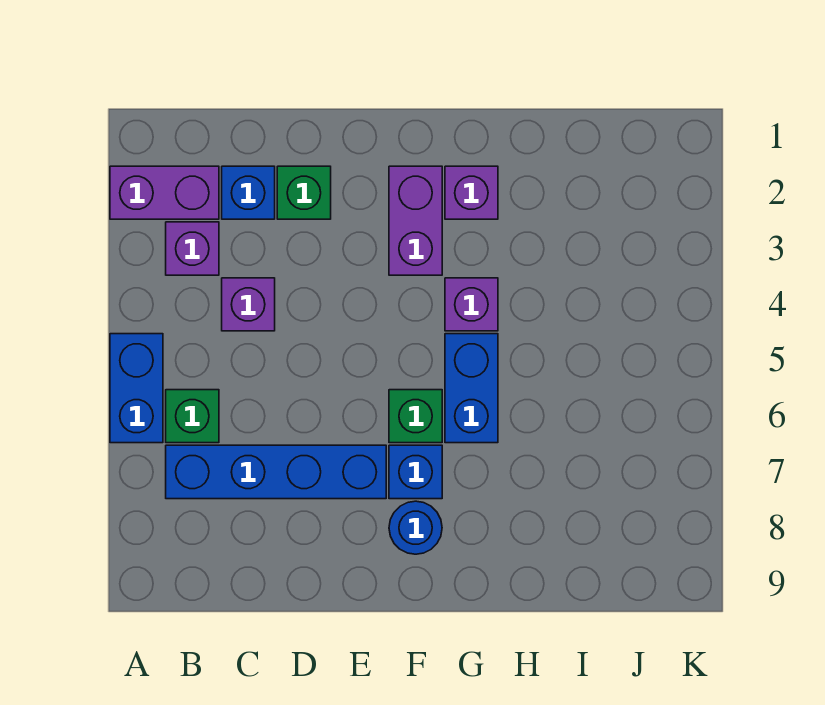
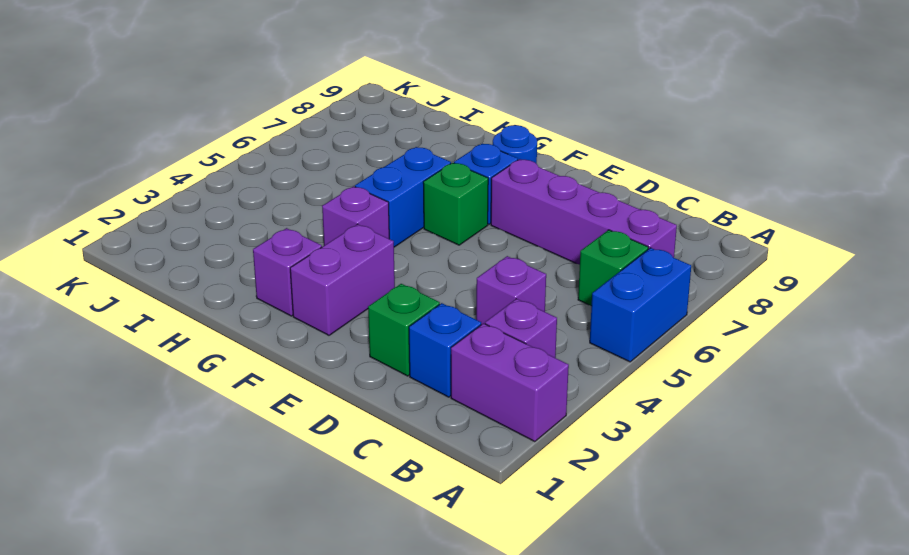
blue 1x4 brick [166,445,386,499] -> purple 1x4 brick [491,159,677,265]

